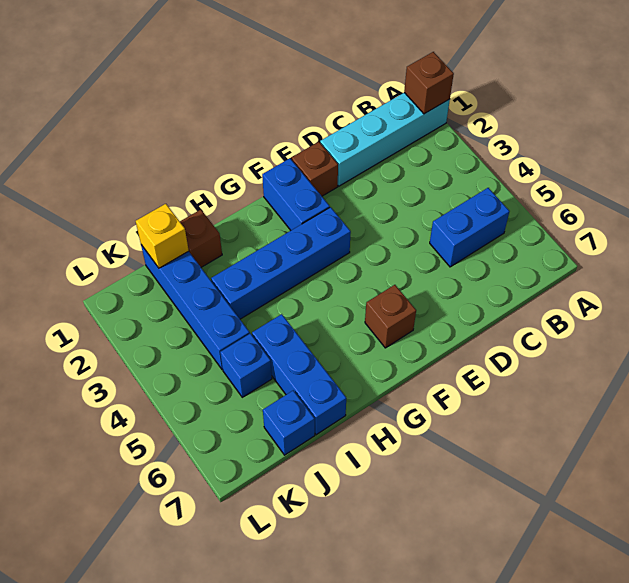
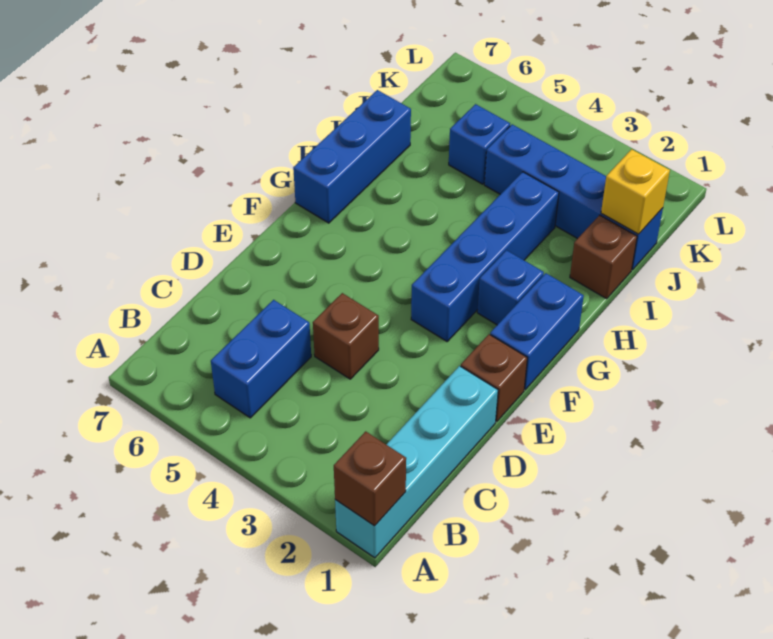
blue 1x2 brick [262,158,330,230] -> blue 1x2 brick turned to [490,273,584,390]
brown 1x1 brick [365,285,416,348] -> brown 1x1 brick moved to [313,293,379,379]
blue 1x3 brick [252,314,346,435] -> blue 1x3 brick turned to [293,90,411,223]
blue 1x1 brick [263,390,315,455] -> blue 1x1 brick moved to [477,250,544,325]

